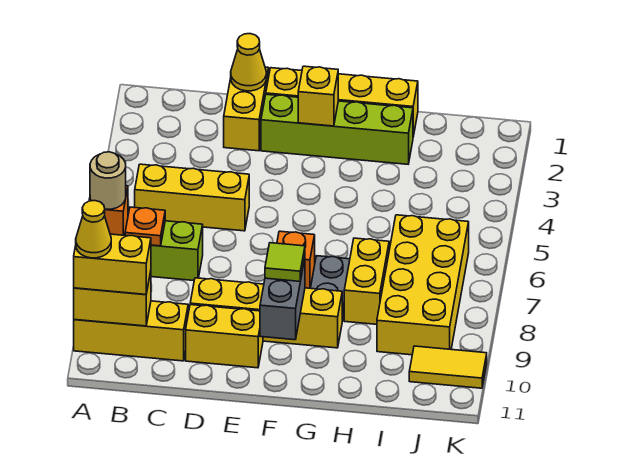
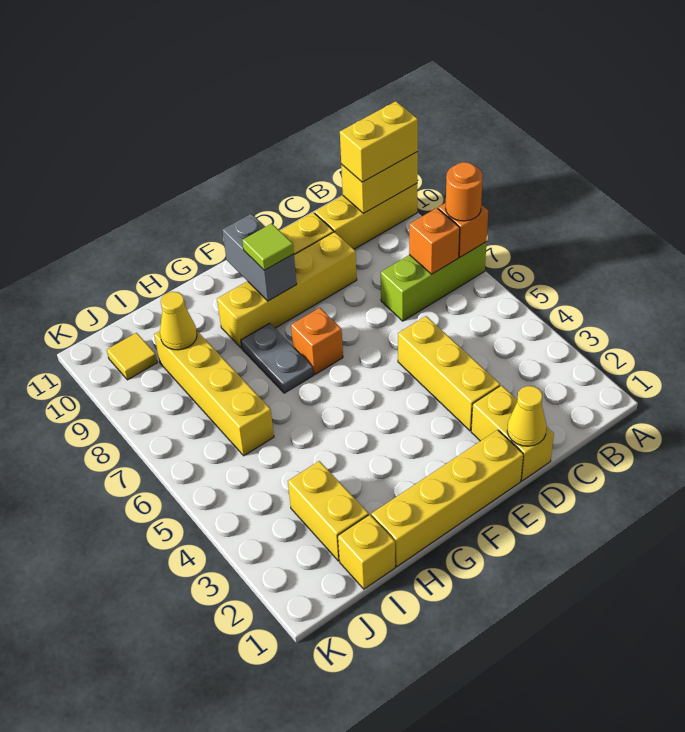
tan 1x1 round brick [90,152,126,209] -> orange 1x1 round brick [446,162,483,221]
yellow 1x1 cone [76,201,111,258] -> yellow 1x1 cone moved to [160,292,197,350]
yellow 1x3 brick [135,164,249,231] -> yellow 1x3 brick turned to [398,316,500,431]
orange 1x1 plate [125,207,165,246] -> orange 1x1 brick [409,208,460,274]
lime 1x4 brick [261,94,413,164] -> none
yellow 1x1 brick [298,66,338,126] -> yellow 1x1 brick moved to [338,515,395,589]
yellow 1x2 brick [344,238,389,324] -> yellow 1x2 brick moved to [288,461,369,561]
yellow 2x4 brick [377,215,469,355] -> yellow 1x4 brick [154,330,274,456]
yellow 1x2 tile [409,346,487,388] -> yellow 1x1 tile [107,333,157,380]

